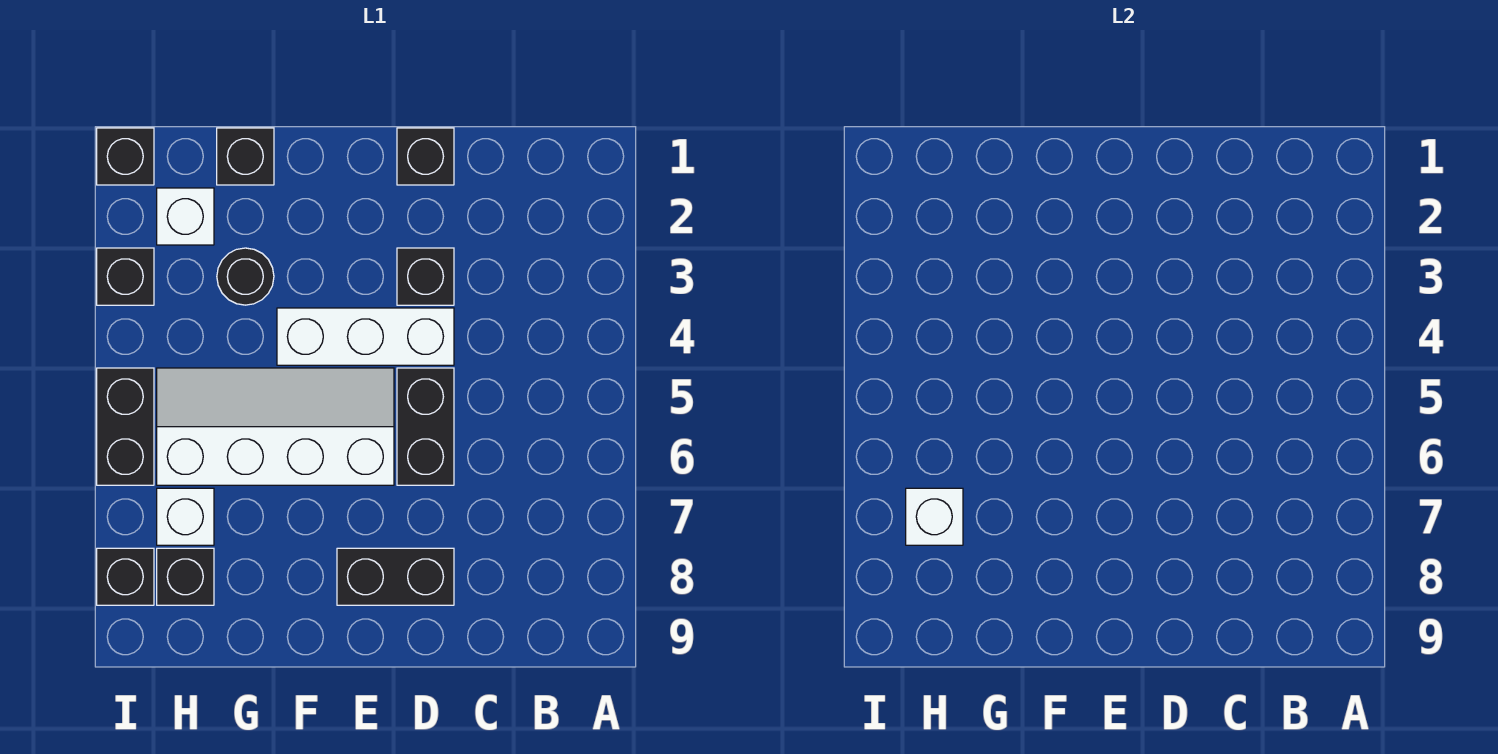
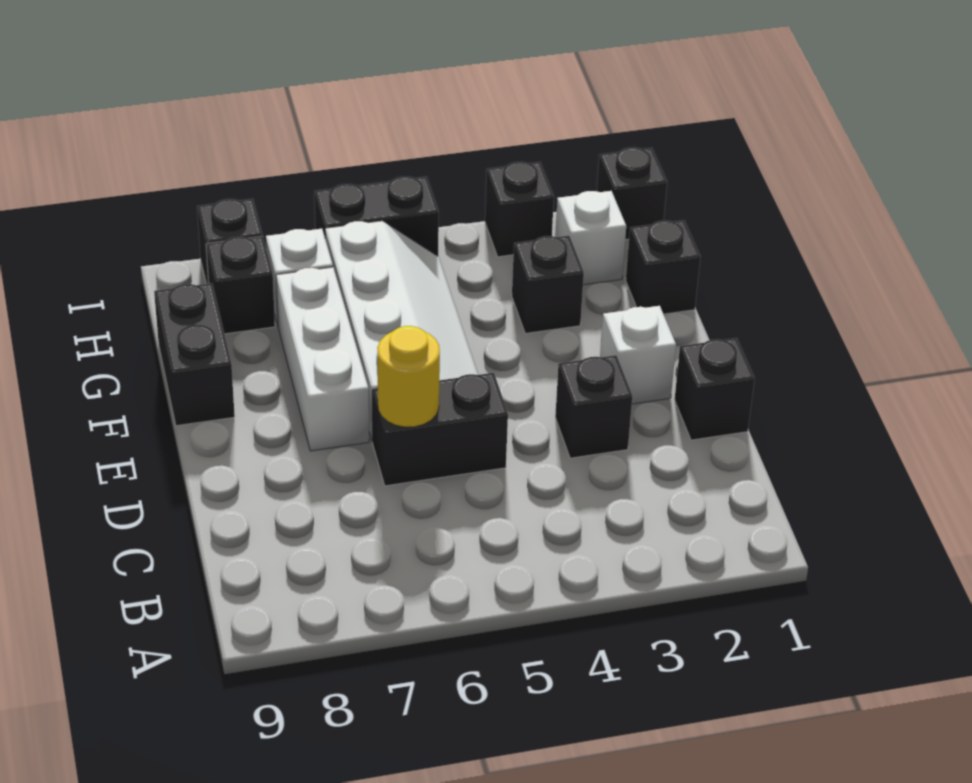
white 1x3 brick [277,308,454,365] -> white 1x3 brick moved to [276,267,369,451]
none -> yellow 1x1 round brick [377,326,440,427]
black 1x2 brick [337,548,454,605] -> black 1x2 brick moved to [154,283,235,426]
black 1x1 round brick [217,248,274,305] -> black 1x1 brick [512,236,584,334]
white 1x1 brick [906,488,963,545] -> white 1x1 brick moved to [600,306,676,404]

